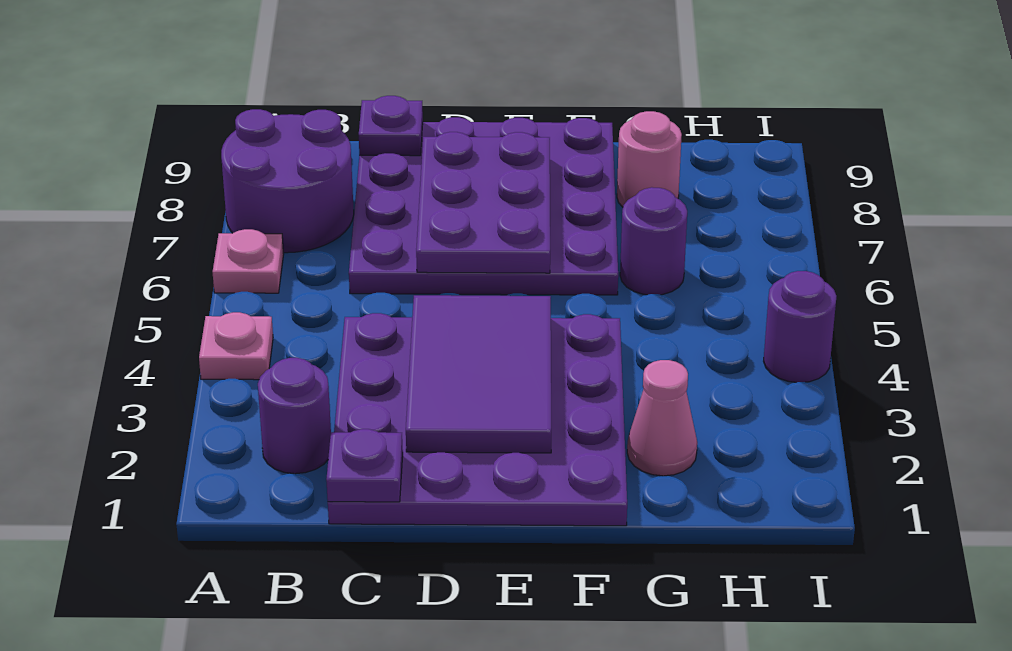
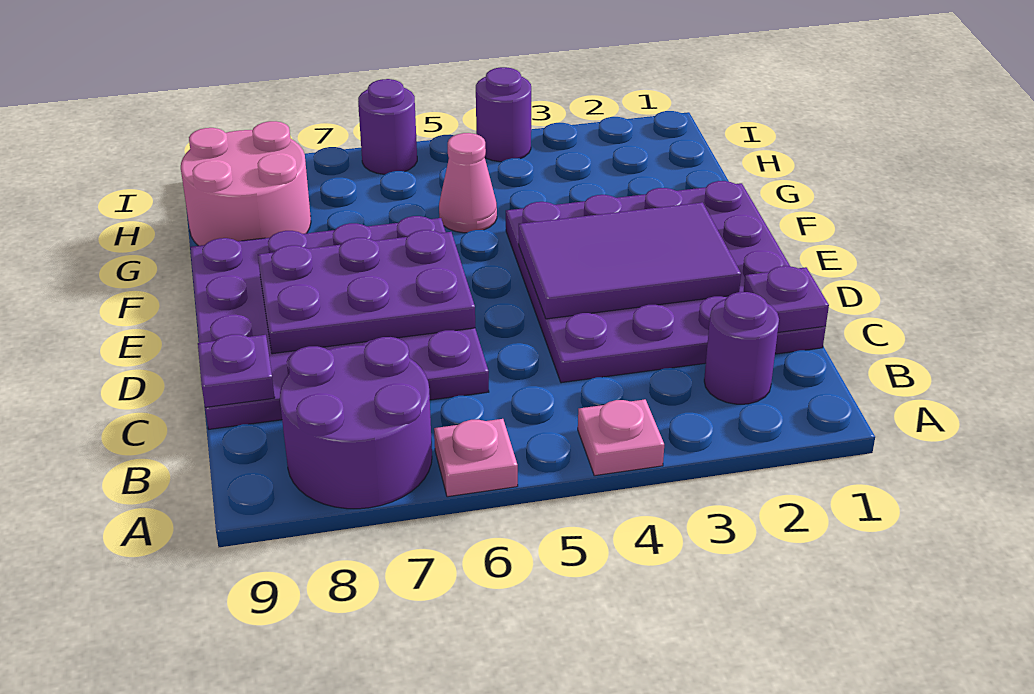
pink 1x1 cone [627,360,697,476] -> pink 1x1 cone moved to [439,133,497,233]
purple 1x1 round brick [620,187,687,295] -> purple 1x1 round brick moved to [358,79,417,174]
pink 1x1 round brick [617,111,682,207] -> pink 2x2 round brick [181,121,311,246]

